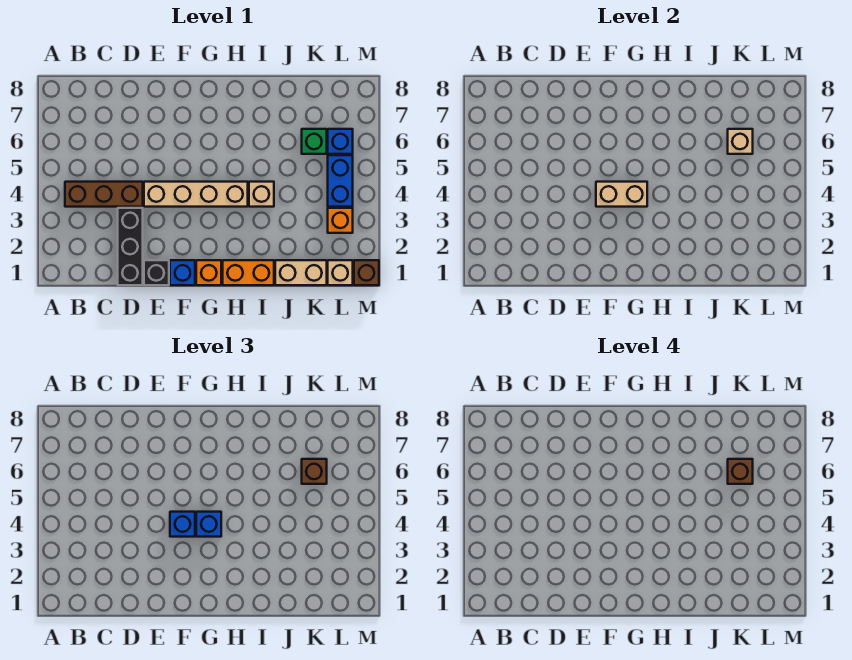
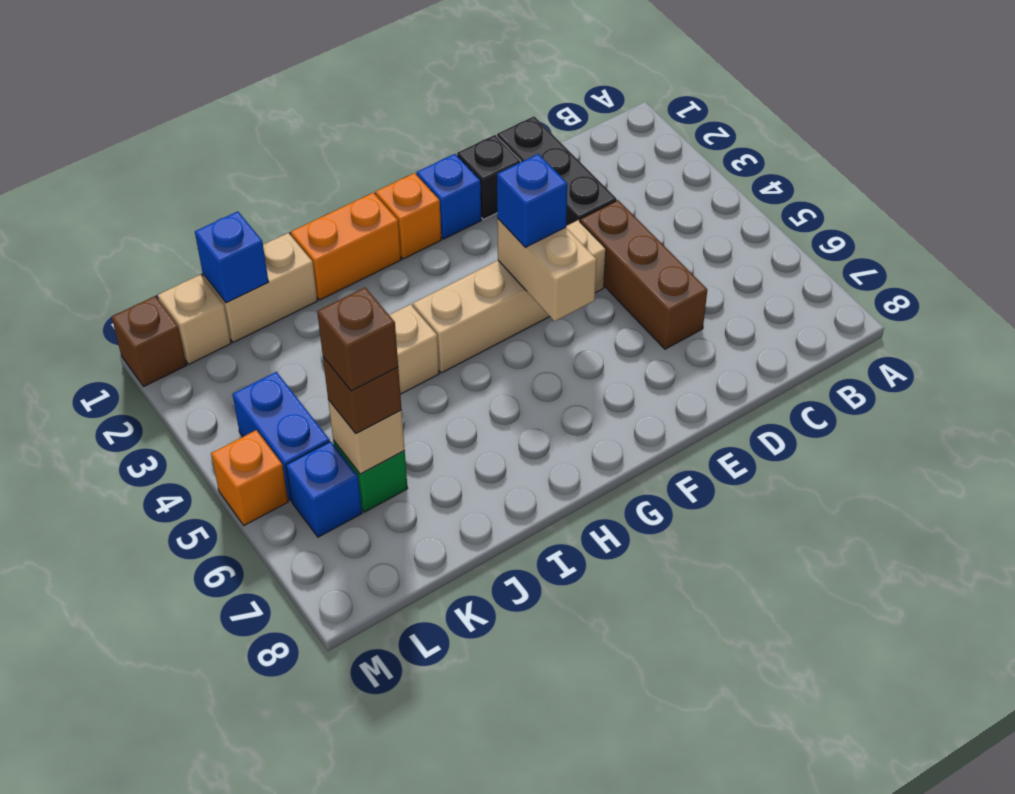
brown 1x3 brick [65,182,143,207] -> brown 1x3 brick turned to [580,200,707,349]
tan 1x2 brick [596,182,647,207] -> tan 1x2 brick turned to [497,219,597,321]
blue 1x1 brick [196,512,221,537] -> blue 1x1 brick moved to [195,211,268,303]
orange 1x1 brick [328,208,353,233] -> orange 1x1 brick moved to [211,430,288,525]

